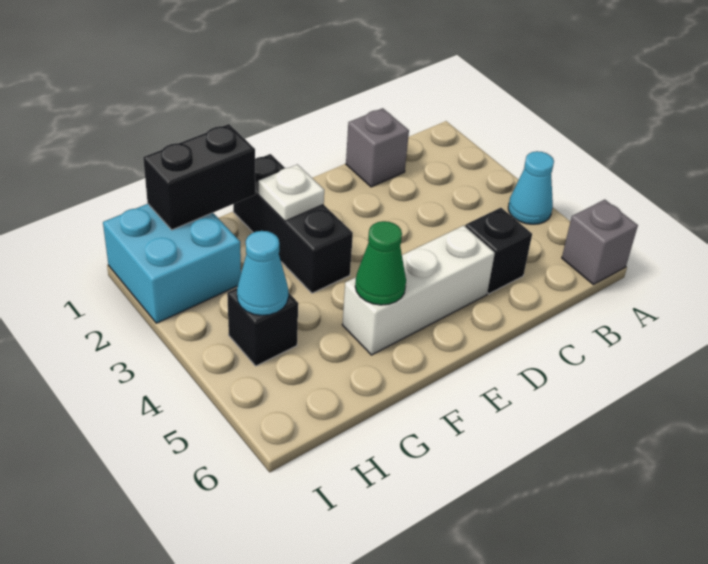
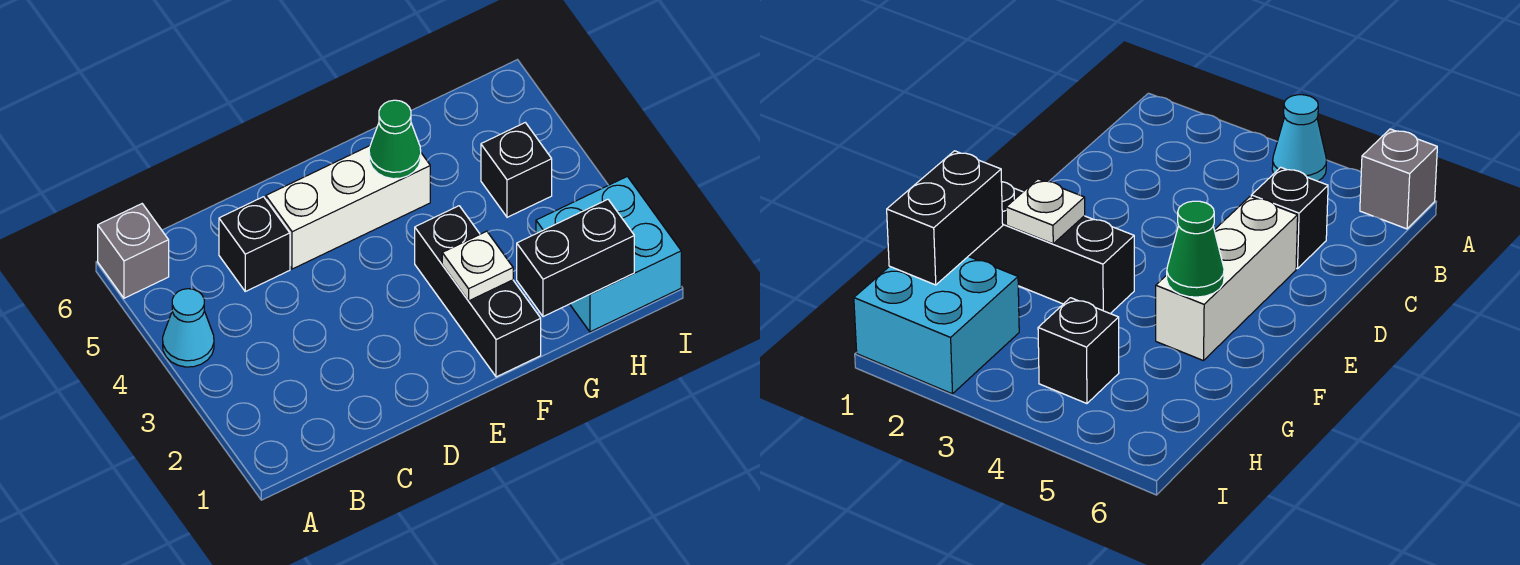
grey 1x1 brick [346,108,409,187] -> none
cyan 1x1 cone [237,231,288,316] -> none

